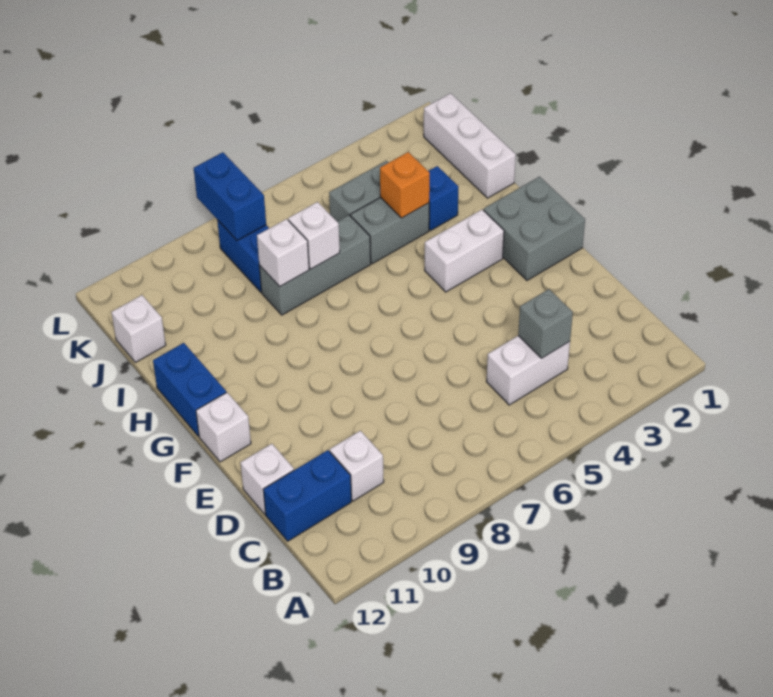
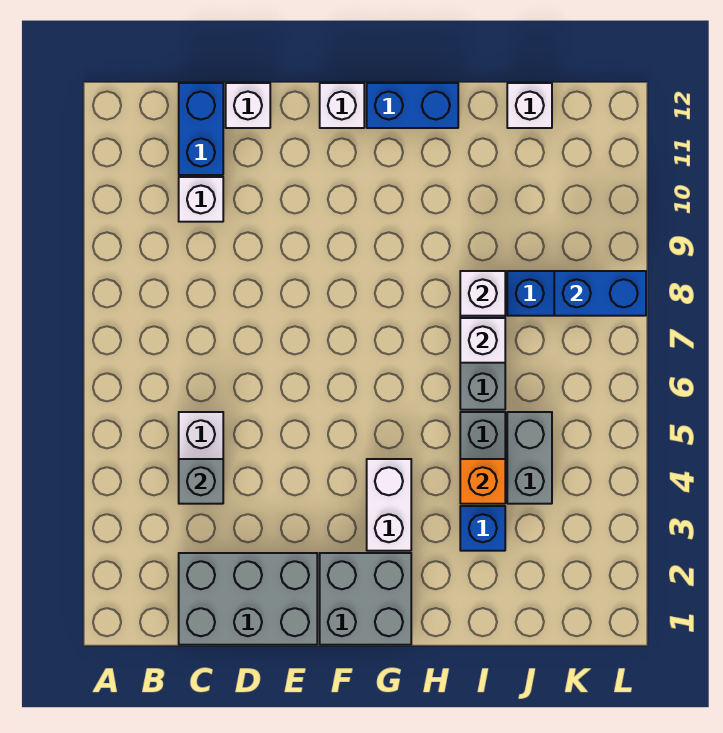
none -> grey 2x3 brick [179,553,317,645]
white 1x3 brick [424,93,516,198] -> none

